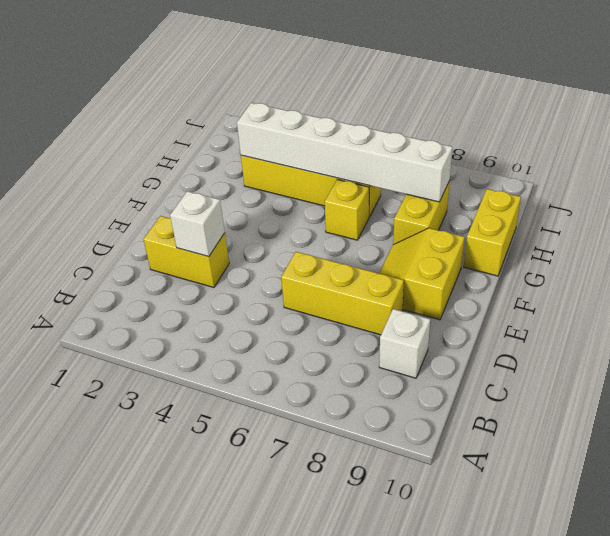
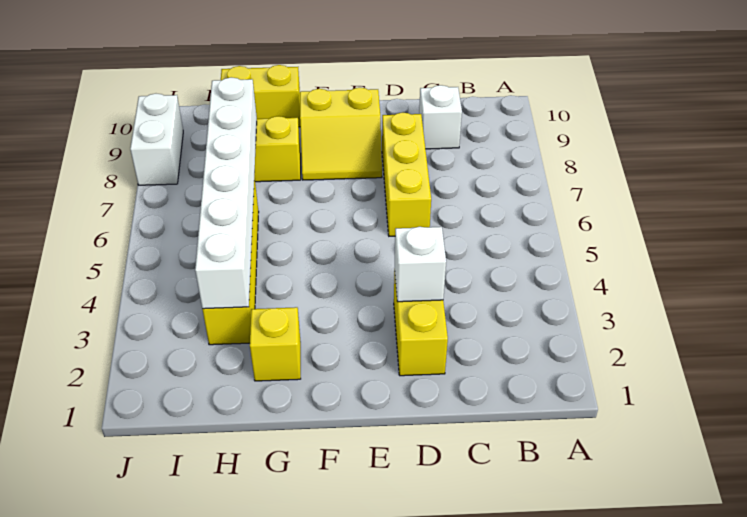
yellow 1x1 brick [325,180,369,240] -> yellow 1x1 brick moved to [250,307,301,381]
none -> white 1x2 brick [130,94,183,185]

